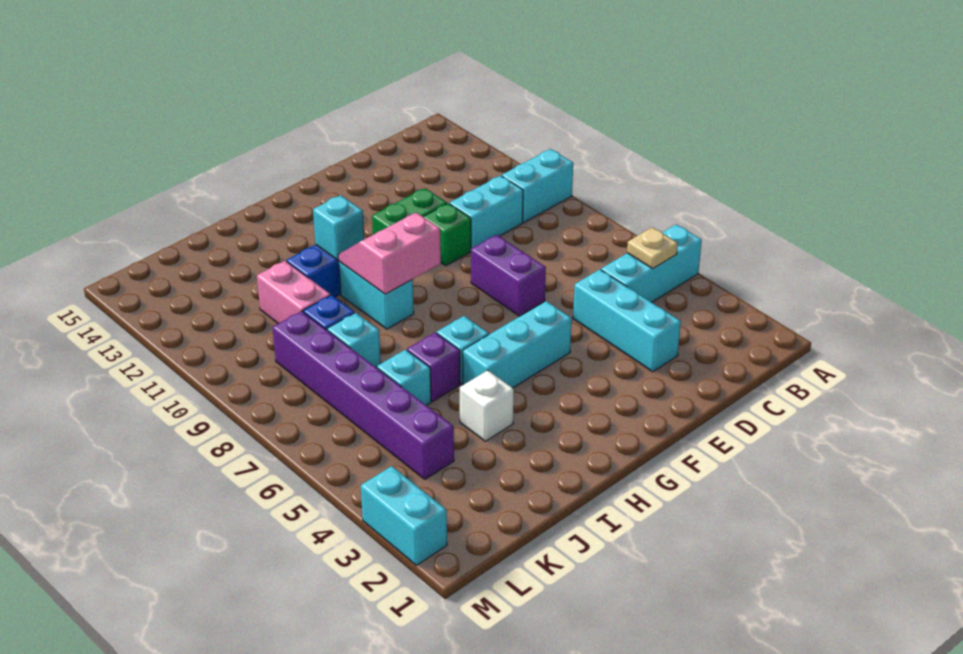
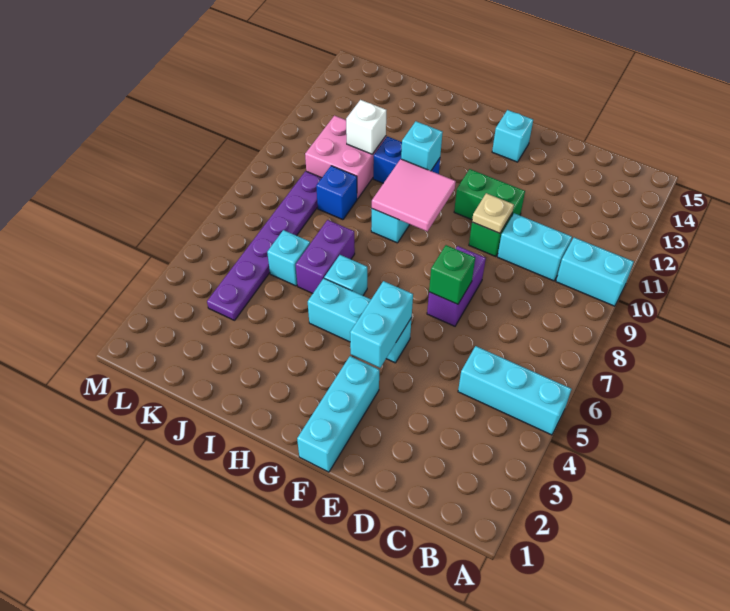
tan 1x1 plate [627,227,678,269] -> tan 1x1 plate moved to [472,193,514,233]
cyan 1x3 brick [573,269,681,372] -> cyan 1x3 brick moved to [297,356,379,472]
none -> green 1x1 brick [429,245,475,304]
pink 2x2 slope [338,212,441,294] -> pink 2x2 tile [372,159,456,231]
white 1x1 brick [460,370,514,441] -> white 1x1 brick moved to [346,100,386,154]
purple 1x1 brick [407,333,460,402] -> purple 1x2 brick [296,220,355,293]
cyan 1x1 brick [327,313,381,367] -> cyan 1x1 brick moved to [492,110,533,162]
pink 1x2 brick [257,261,330,324] -> pink 2x2 brick [305,116,386,199]
purple 1x6 brick [273,311,454,479] -> purple 1x6 plate [207,171,321,320]
cyan 1x2 brick [361,466,447,565] -> cyan 1x2 brick moved to [350,281,413,368]

